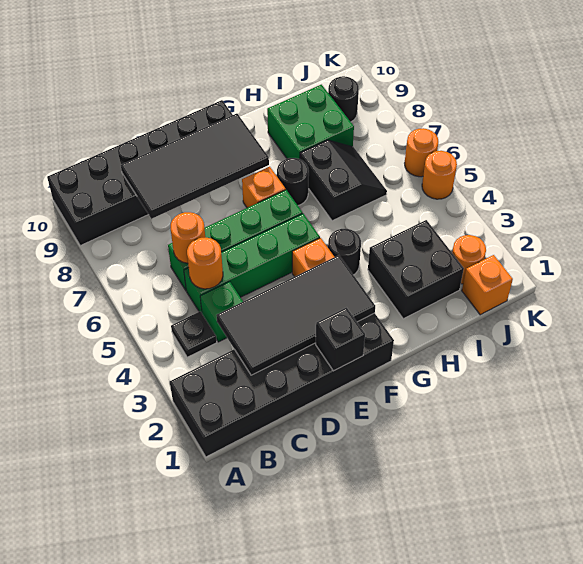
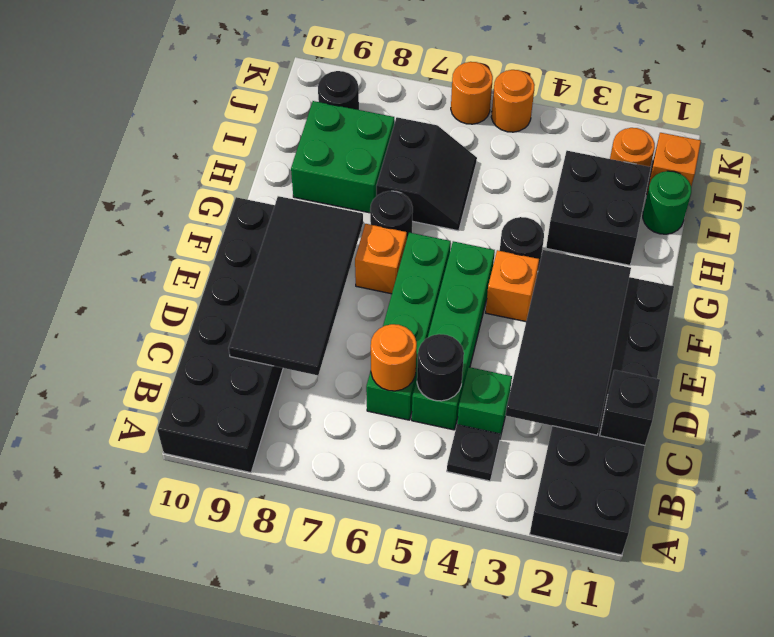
orange 1x1 round brick [187,238,223,289] -> black 1x1 round brick [417,334,464,401]
black 1x1 brick [316,308,365,371] -> black 1x1 brick moved to [600,370,660,445]
black 2x2 slope [300,140,387,221] -> black 2x2 slope turned to [376,117,477,231]
none -> green 1x1 round brick [643,171,691,234]

